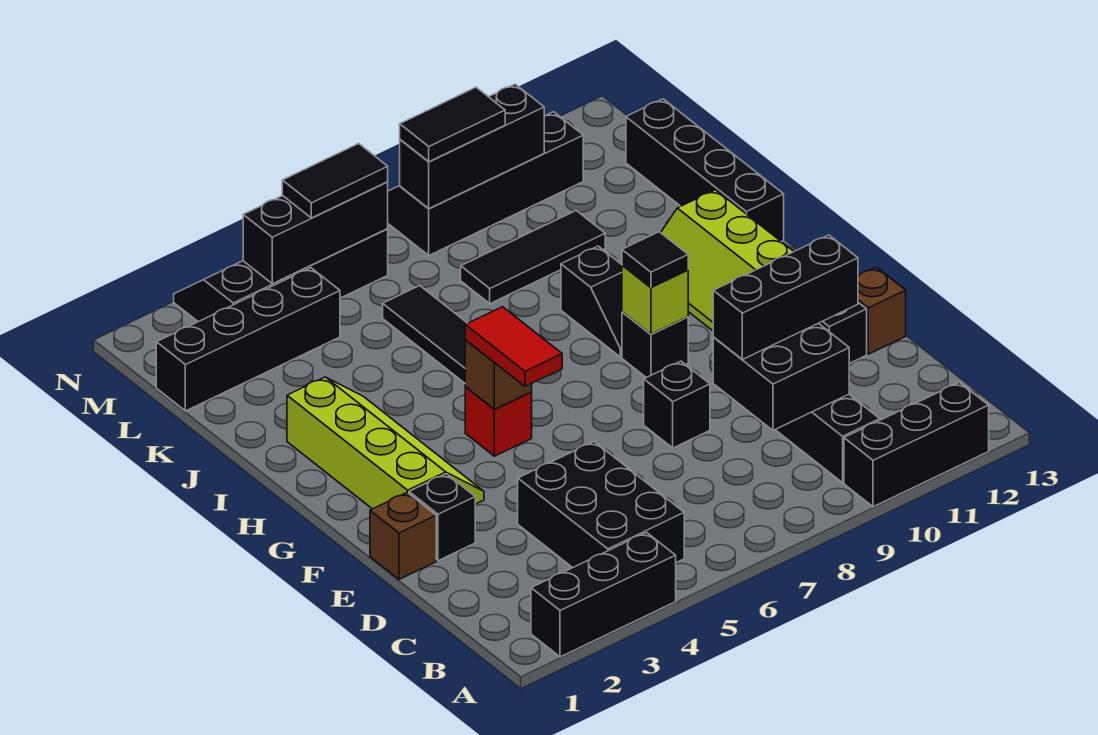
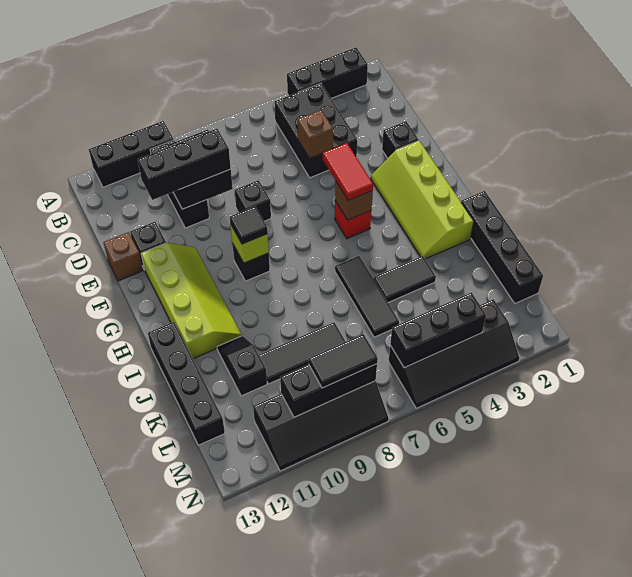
brown 1x1 brick [370,493,436,579] -> brown 1x1 brick moved to [298,110,333,158]
black 1x2 slope [561,246,622,357] -> black 1x2 slope moved to [217,336,267,396]
black 1x4 brick [156,268,340,411] -> black 1x4 brick turned to [461,191,543,303]
black 1x2 tile [282,144,388,218] -> black 1x2 tile moved to [374,256,436,303]

